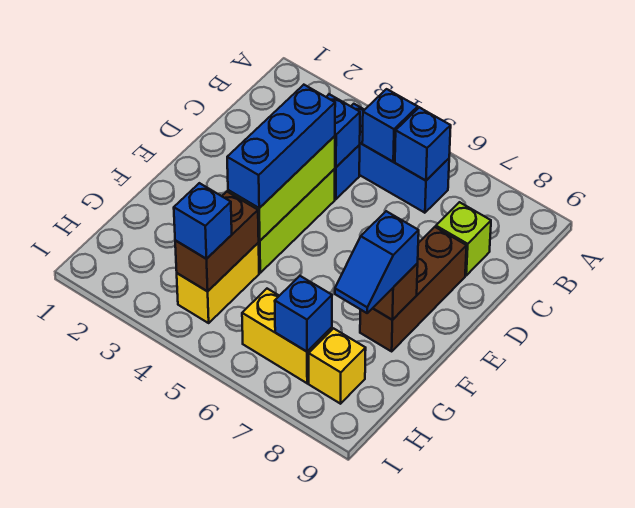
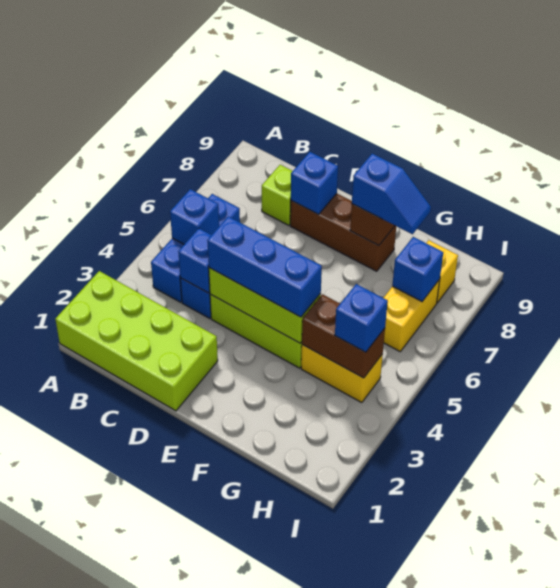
none -> lime 2x4 brick [55,271,218,411]
blue 1x1 brick [395,107,451,181] -> blue 1x1 brick moved to [291,152,338,214]

